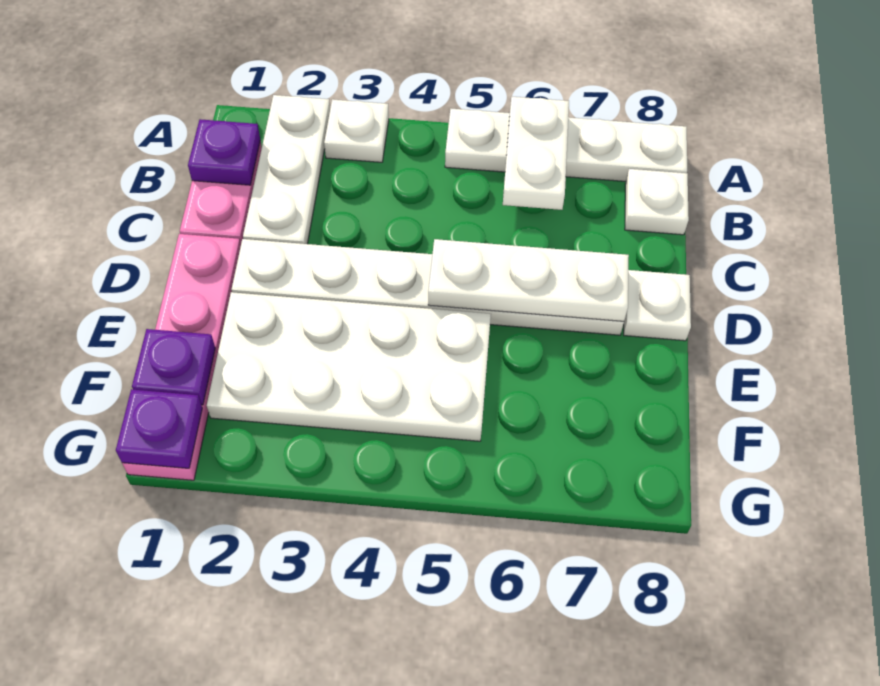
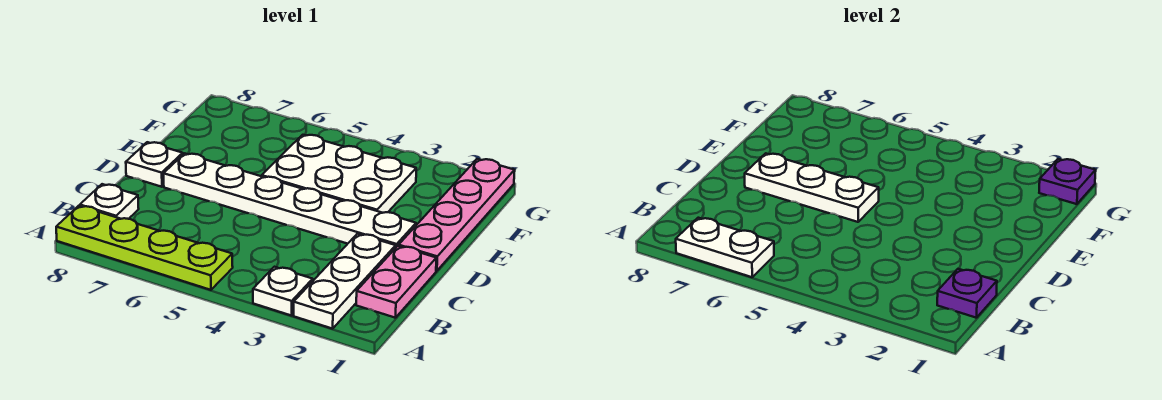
white 1x4 plate [445,109,687,181] -> lime 1x4 plate [56,206,233,290]
white 1x2 plate [503,97,569,210] -> white 1x2 plate turned to [676,218,774,277]
white 2x4 plate [207,292,491,441] -> white 2x3 plate [262,135,416,213]
purple 1x1 plate [132,329,215,405] -> none

